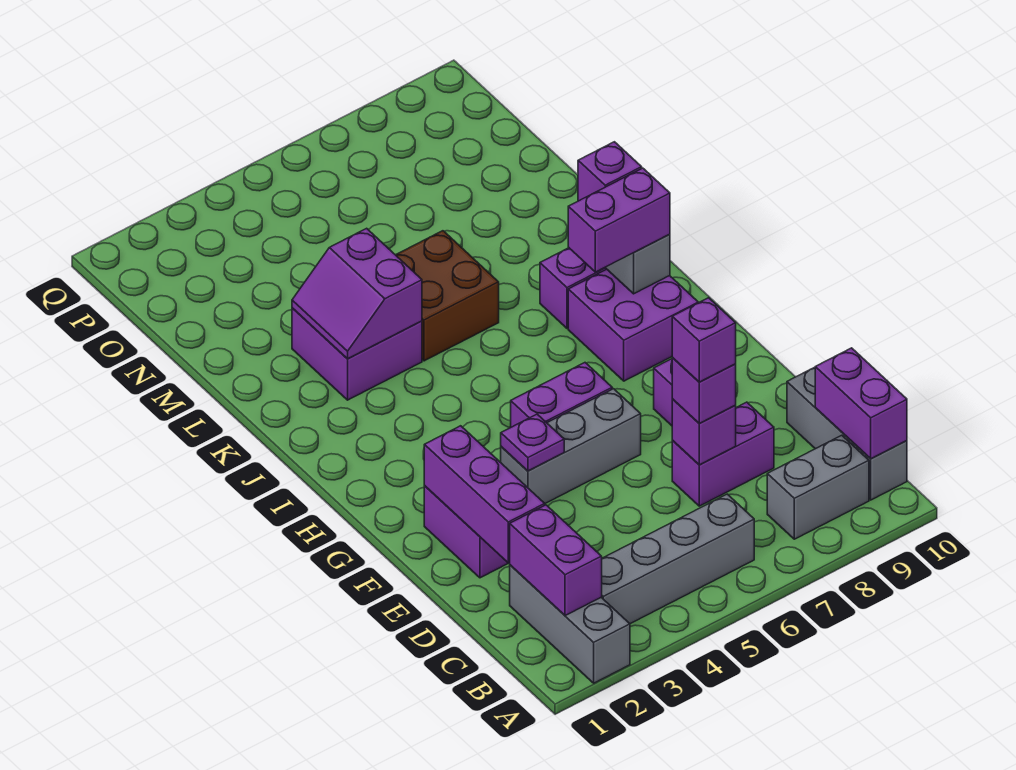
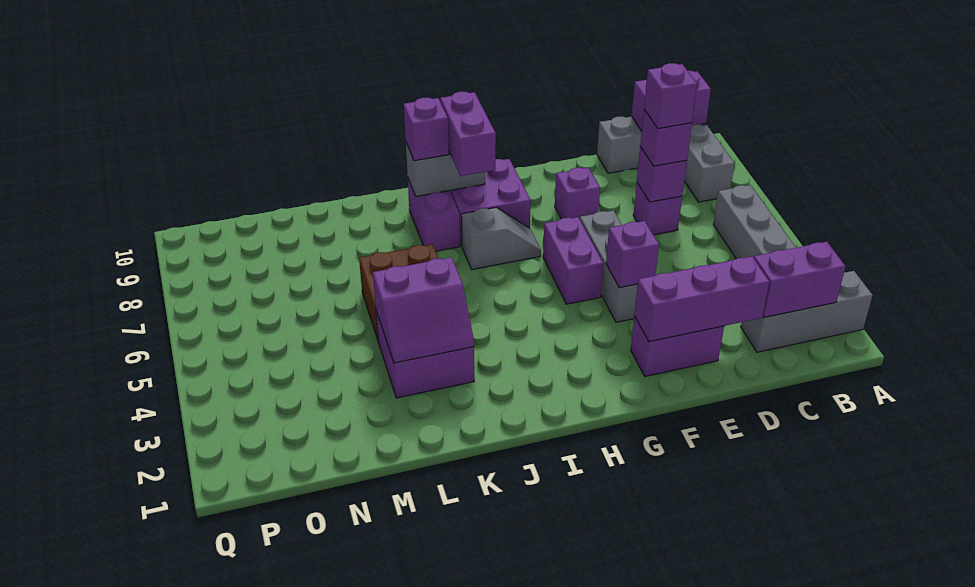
purple 1x2 brick [672,402,774,506] -> purple 1x1 brick [633,183,682,235]
purple 1x1 plate [501,414,564,471] -> purple 1x1 brick [606,221,659,288]
none -> grey 1x2 slope [462,207,541,270]

